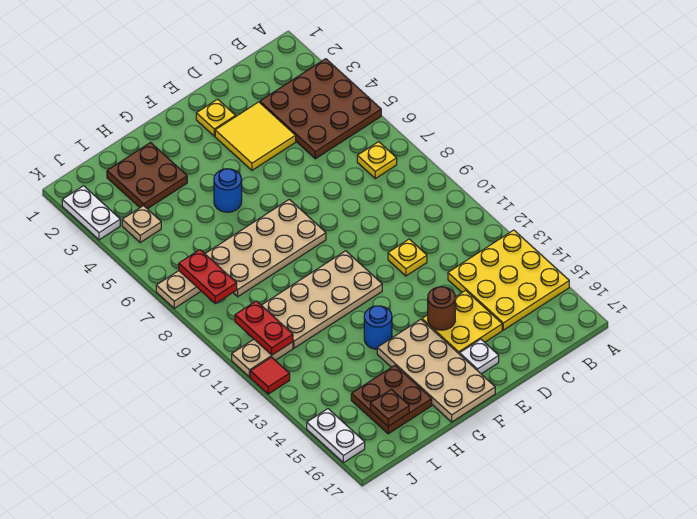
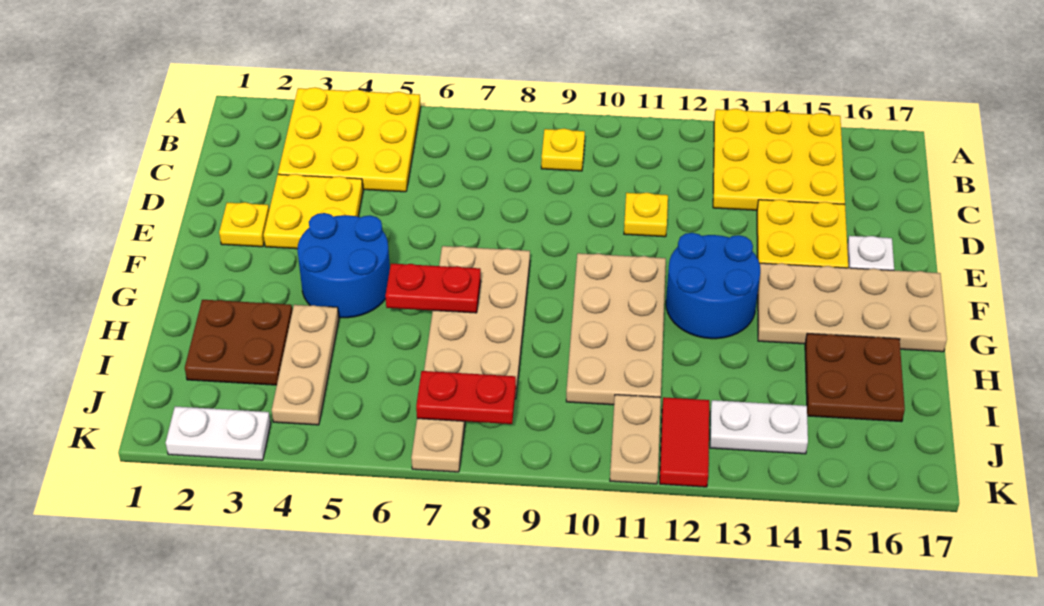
brown 3x3 plate [260,59,381,159] -> yellow 3x3 plate [278,87,421,192]
yellow 1x1 plate [357,142,397,179] -> yellow 1x1 plate moved to [541,128,585,171]
yellow 2x2 tile [215,102,296,170] -> yellow 2x2 plate [264,174,363,249]
brown 1x1 round brick [428,287,455,330] -> none
blue 1x1 round brick [214,169,242,212] -> blue 2x2 round brick [297,213,390,318]
blue 1x1 round brick [364,306,392,349] -> blue 2x2 round brick [666,233,760,339]
brown 1x1 plate [370,389,409,426] -> none
tan 1x1 plate [122,206,161,242] -> tan 1x3 plate [272,305,339,425]
red 1x2 plate [235,301,293,355] -> red 1x2 plate moved to [385,264,481,313]
red 1x1 tile [250,357,290,394] -> red 1x2 tile [660,397,709,487]
white 1x2 plate [307,409,365,463] -> white 1x2 plate moved to [710,400,808,454]

